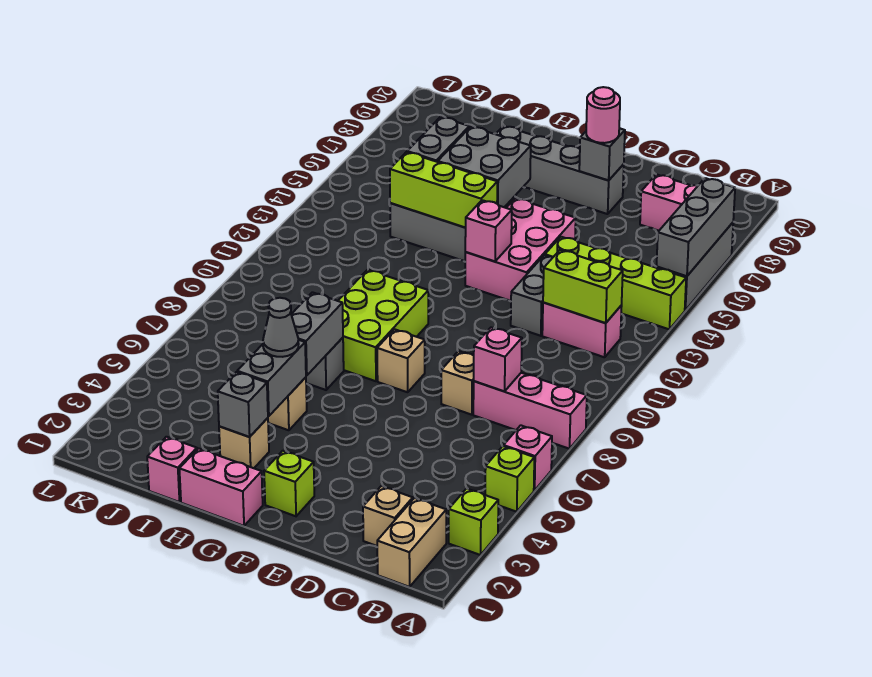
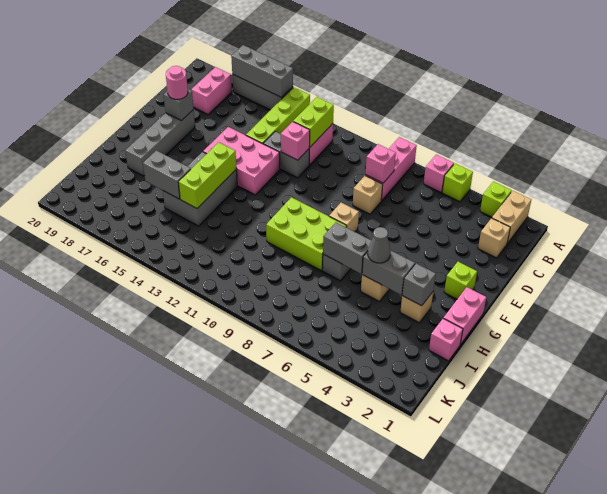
tan 1x2 brick [377,498,446,587] -> tan 1x2 brick turned to [492,191,531,244]
pink 1x1 brick [465,200,512,261] -> pink 1x1 brick moved to [281,122,310,160]
grey 2x2 brick [438,127,531,207] -> none

